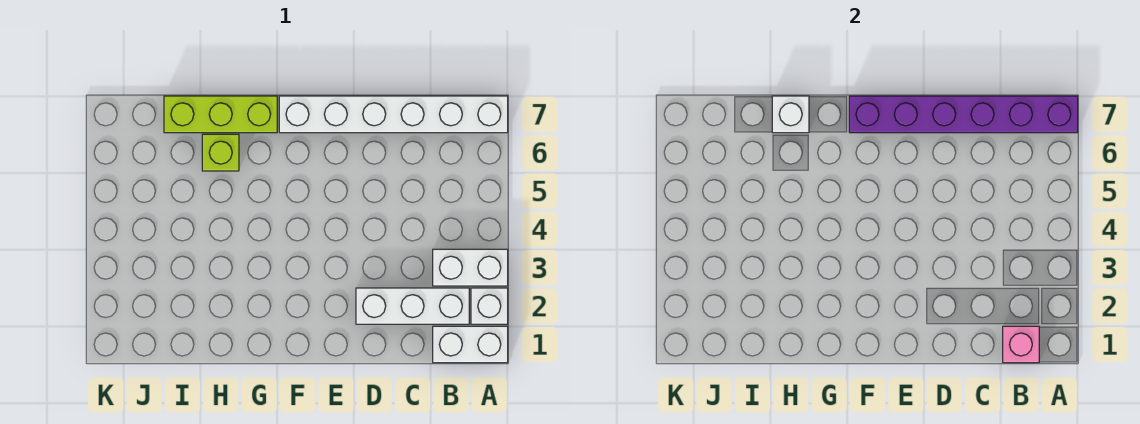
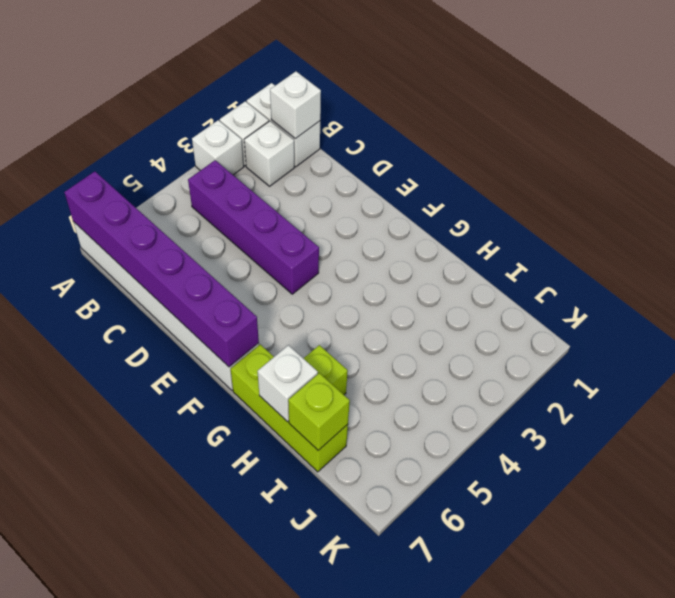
white 1x2 brick [433,249,508,286] -> white 1x1 brick [192,120,244,175]
pink 1x1 brick [1003,326,1039,363] -> white 1x1 brick [270,71,321,139]
white 1x3 brick [356,288,469,324] -> white 1x1 brick [244,121,294,186]
none -> purple 1x4 brick [188,160,319,294]
none -> lime 1x1 brick [288,373,350,450]

